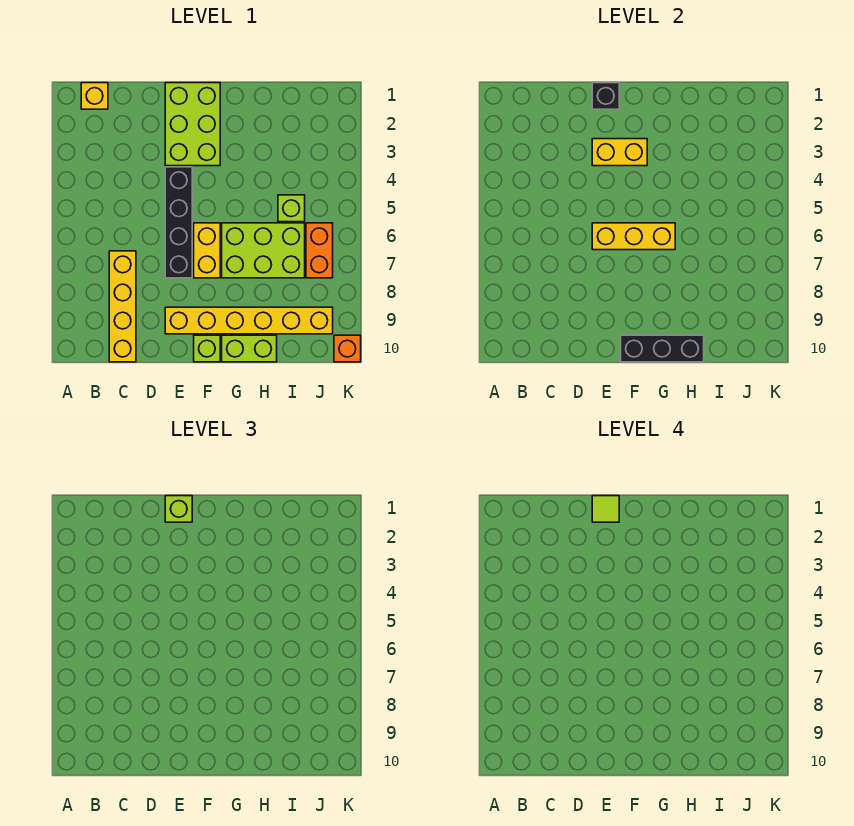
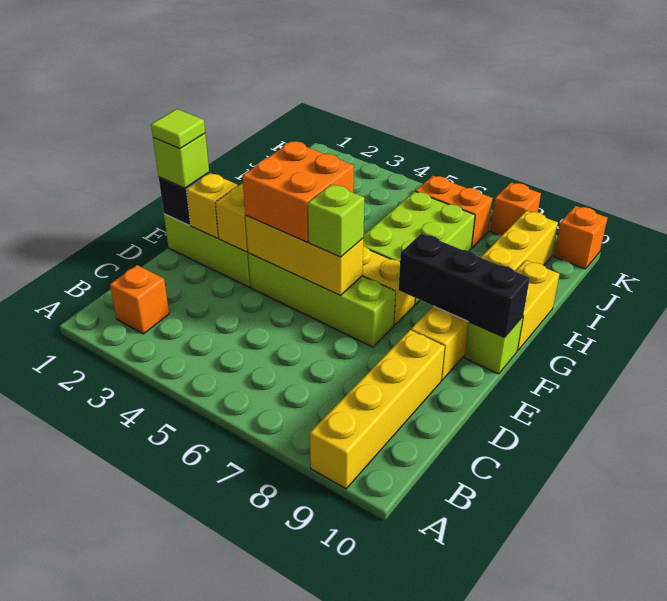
yellow 1x1 brick [81,83,108,109] -> yellow 1x1 brick moved to [186,173,238,238]
none -> orange 1x1 brick [110,265,169,334]
yellow 1x4 brick [109,251,136,362] -> yellow 1x4 brick turned to [310,330,445,489]
black 1x4 brick [165,167,192,278] -> lime 1x4 brick [248,253,396,347]
none -> orange 2x2 brick [242,141,354,242]
yellow 1x3 brick [592,223,675,250] -> yellow 1x3 brick turned to [245,216,363,295]
black 1x3 brick [621,335,704,362] -> black 1x3 brick turned to [398,233,530,338]
lime 1x2 brick [222,335,277,362] -> yellow 1x2 brick [515,260,559,351]
lime 1x1 brick [278,195,305,222] -> lime 1x1 brick moved to [308,184,364,257]
none -> orange 1x1 brick [491,183,541,236]

